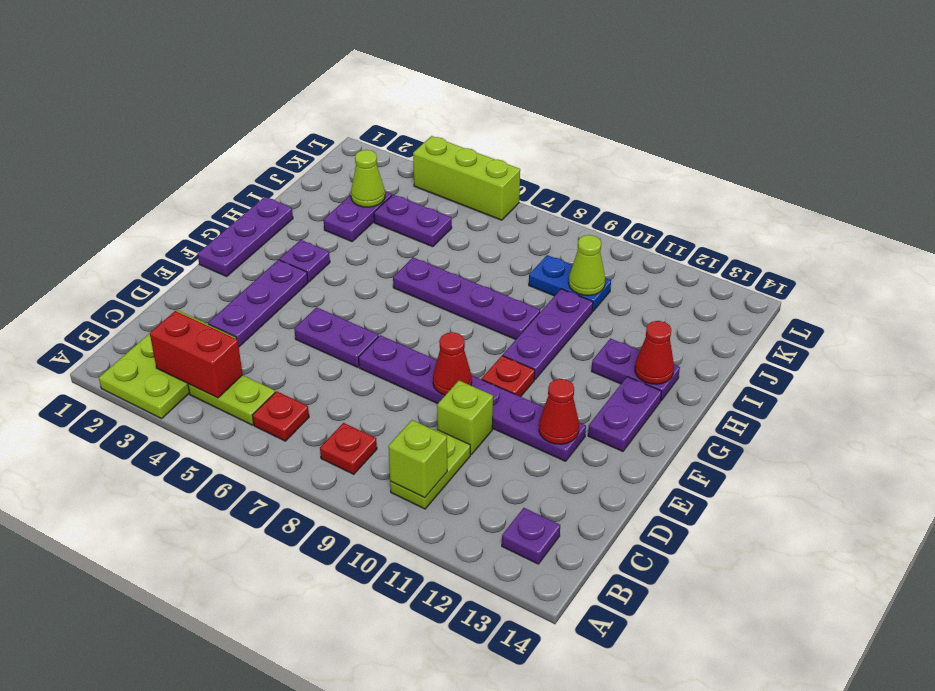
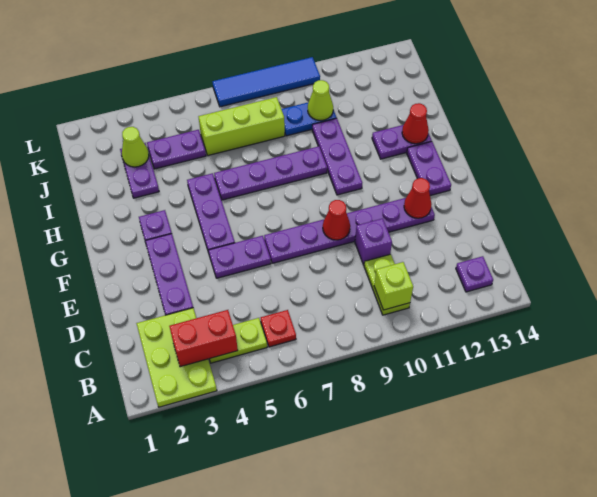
red 1x1 plate [320,423,377,474] -> none
lime 1x1 brick [437,381,493,454] -> purple 1x1 brick [355,218,392,265]
purple 1x3 plate [198,197,293,276] -> purple 1x3 plate moved to [187,173,235,253]
red 1x1 plate [482,356,535,397] -> none
lime 1x3 brick [413,136,520,220] -> lime 1x3 brick moved to [198,97,285,156]
none -> blue 1x4 tile [213,57,320,107]

